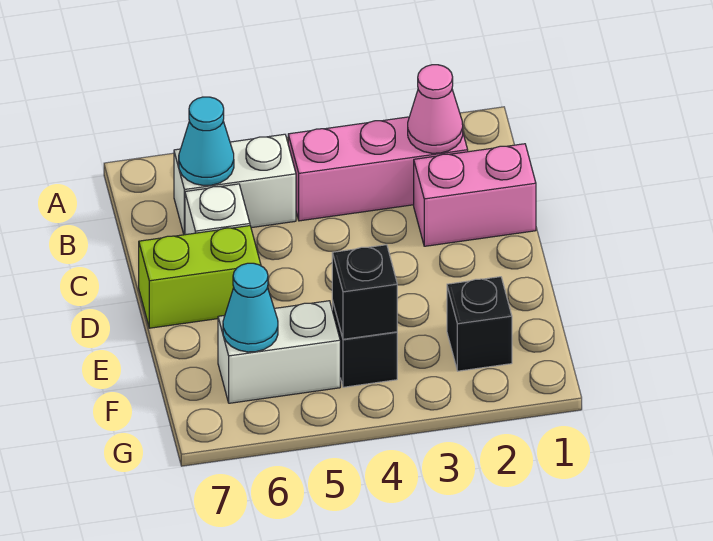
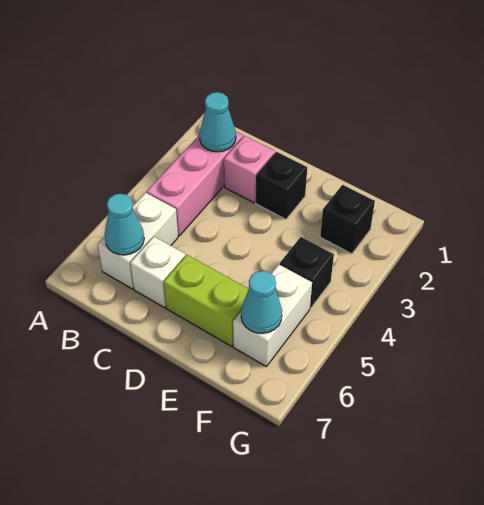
pink 1x1 cone [408,65,463,153] -> cyan 1x1 cone [199,92,236,152]
pink 1x2 brick [414,144,536,246] -> pink 1x1 brick [224,136,275,203]
lime 1x2 brick [139,226,261,328] -> lime 1x2 brick turned to [164,255,249,346]
black 1x1 brick [332,245,397,339] -> black 1x1 brick moved to [256,152,307,219]

